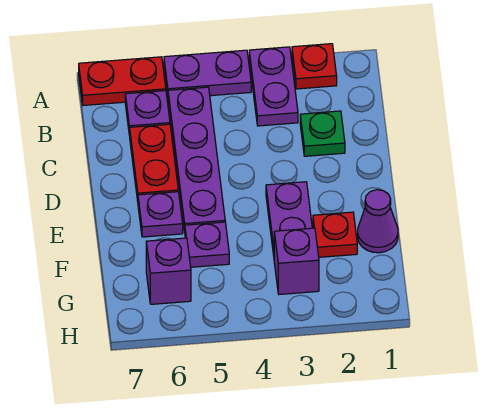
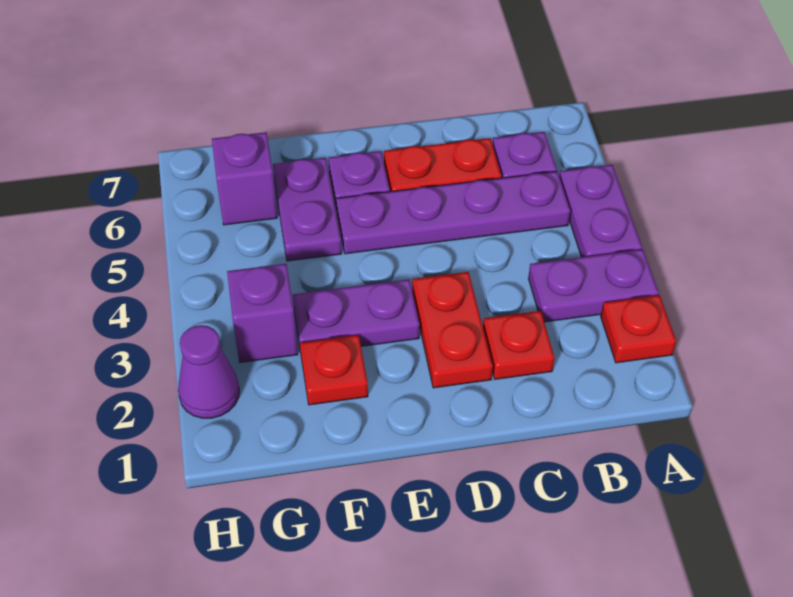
red 1x2 plate [79,57,166,105] -> red 1x2 plate moved to [412,272,493,388]
green 1x1 plate [300,111,345,156] -> red 1x1 plate [483,311,554,379]
purple 1x1 cone [358,190,398,253] -> purple 1x1 cone moved to [178,325,239,418]
purple 1x1 plate [185,222,229,267] -> purple 1x2 plate [273,158,342,261]

